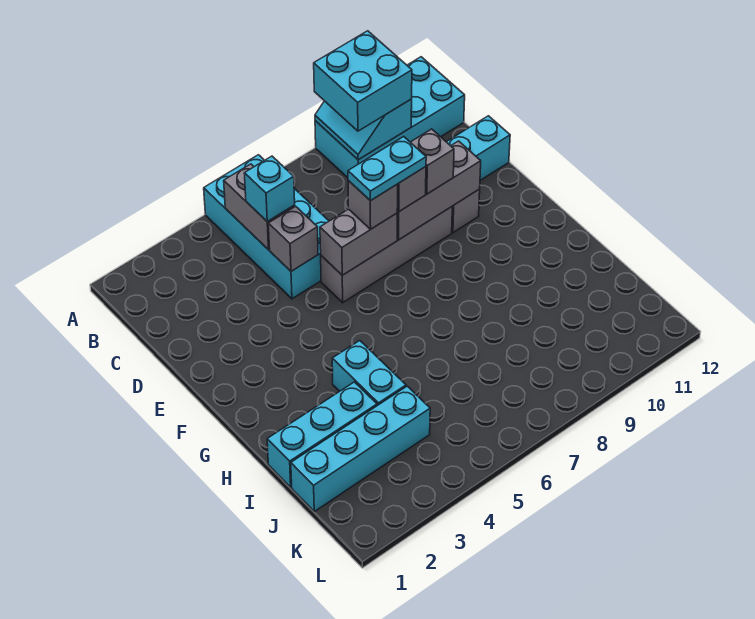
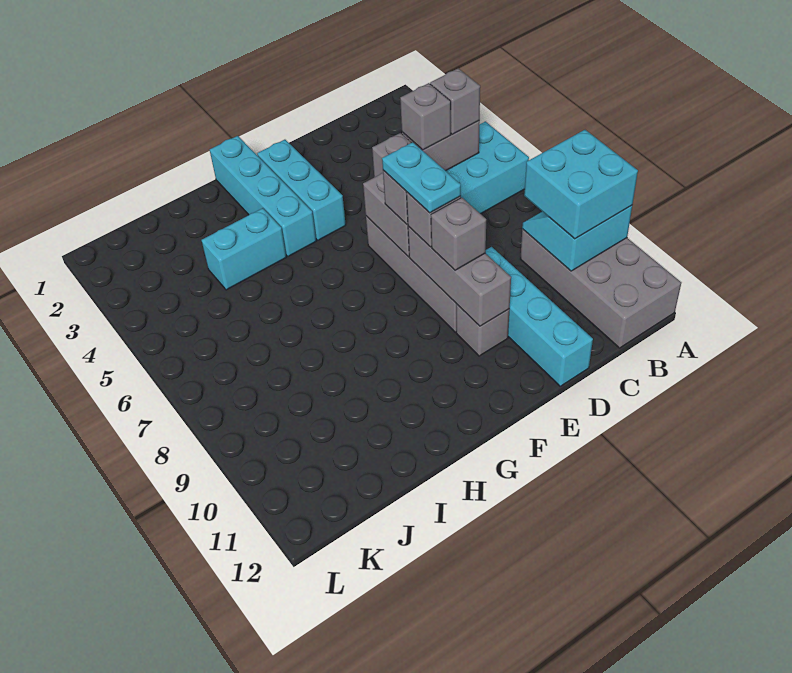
cyan 2x4 brick [315,57,465,178] -> grey 2x4 brick [521,229,681,348]
none -> grey 1x1 brick [430,68,480,135]
cyan 1x1 brick [244,156,295,222] -> grey 1x1 brick [400,83,451,150]
cyan 1x3 brick [267,382,377,487] -> cyan 1x3 brick moved to [257,140,346,240]
cyan 1x4 brick [291,386,430,511] -> cyan 1x4 brick moved to [210,136,316,256]

